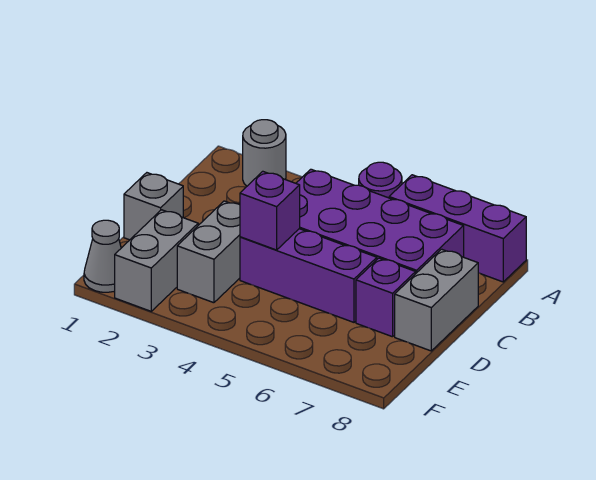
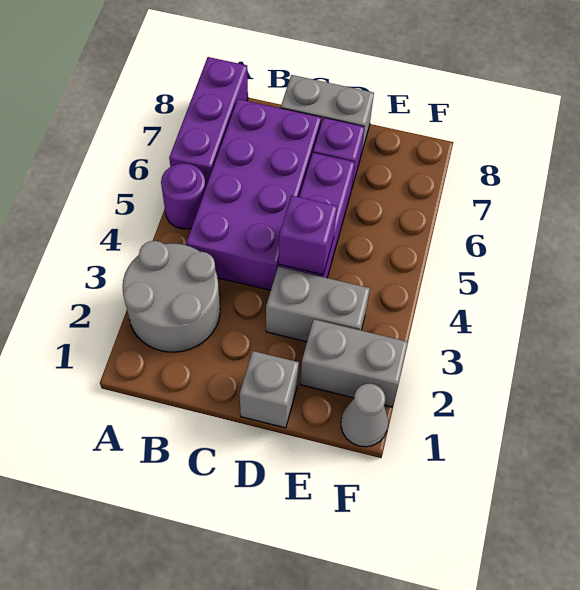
grey 1x1 round brick [243,120,286,186] -> grey 2x2 round brick [123,241,220,352]

